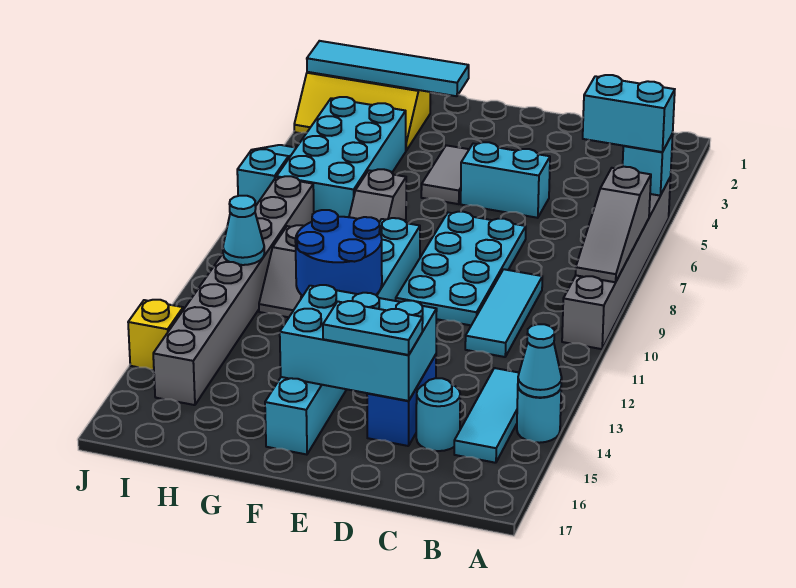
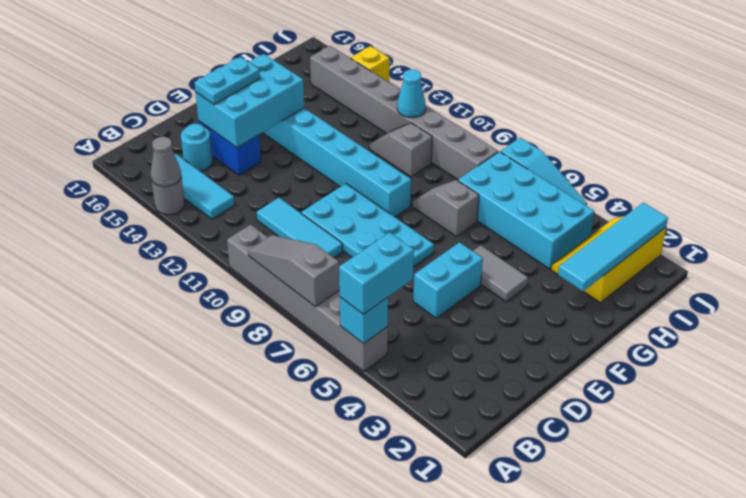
cyan 1x1 round brick [517,388,561,443] -> grey 1x1 round brick [152,176,185,215]
cyan 1x1 cone [518,324,562,397] -> grey 1x1 cone [151,137,181,187]
blue 2x2 round brick [295,210,382,296] -> none

